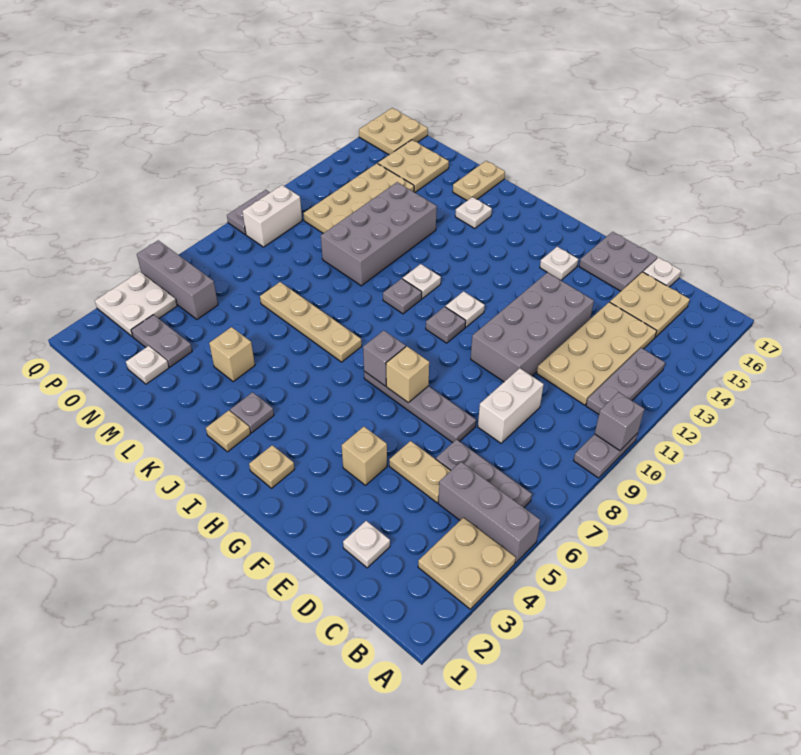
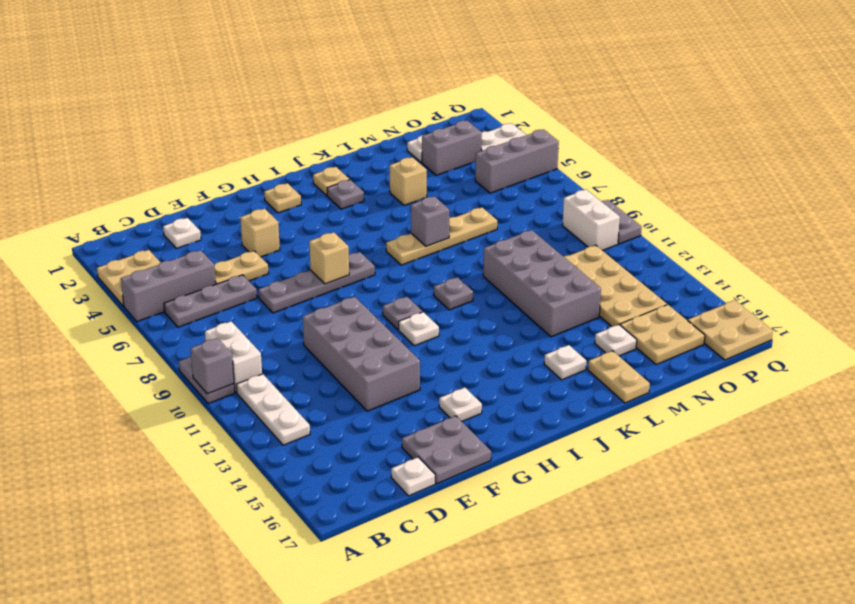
grey 1x3 plate [586,348,665,414] -> white 1x3 plate [236,374,310,445]
tan 2x4 plate [537,302,657,405] -> none
tan 2x2 plate [610,272,690,337] -> none
white 1x2 brick [478,368,544,443] -> white 1x2 brick moved to [205,321,262,393]
grey 1x1 brick [363,330,406,386] -> grey 1x1 brick moved to [411,196,449,246]
white 1x1 plate [402,264,441,299] -> white 1x1 plate moved to [595,325,637,356]
grey 1x2 plate [131,315,192,367] -> grey 1x2 brick [422,121,482,175]

